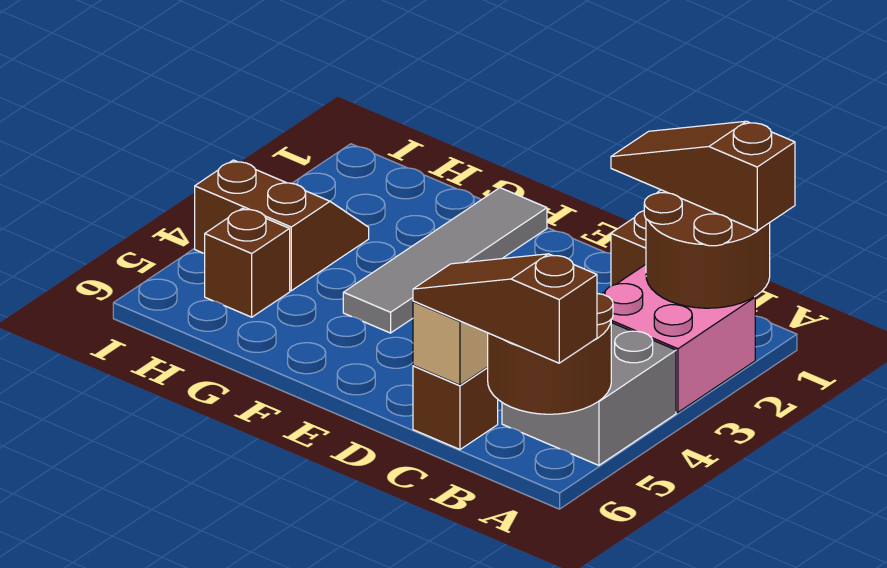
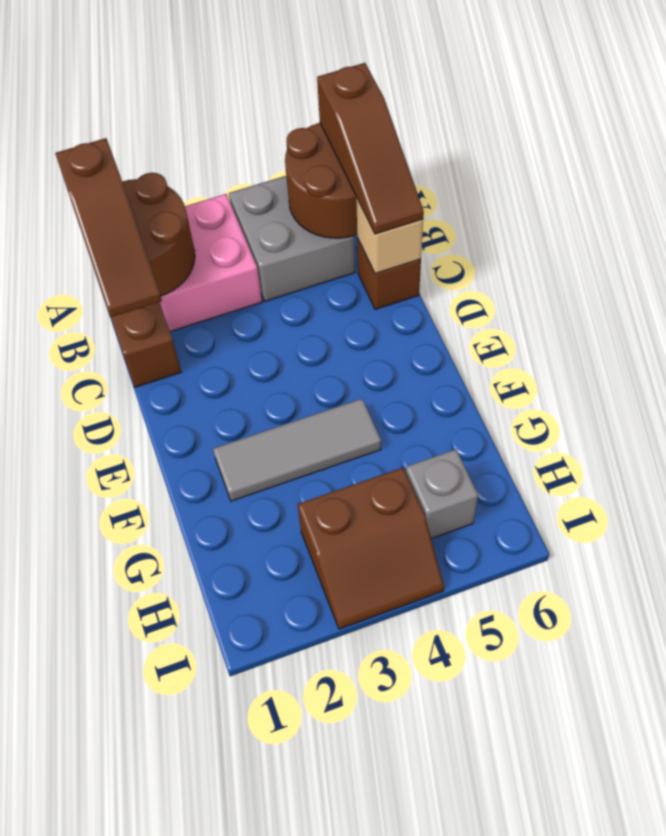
grey 1x4 tile [343,188,547,333] -> grey 1x3 tile [213,399,381,501]
brown 2x2 slope [195,160,369,291] -> brown 2x2 slope turned to [297,468,444,629]
brown 1x1 brick [205,208,290,317] -> grey 1x1 brick [406,449,478,539]

